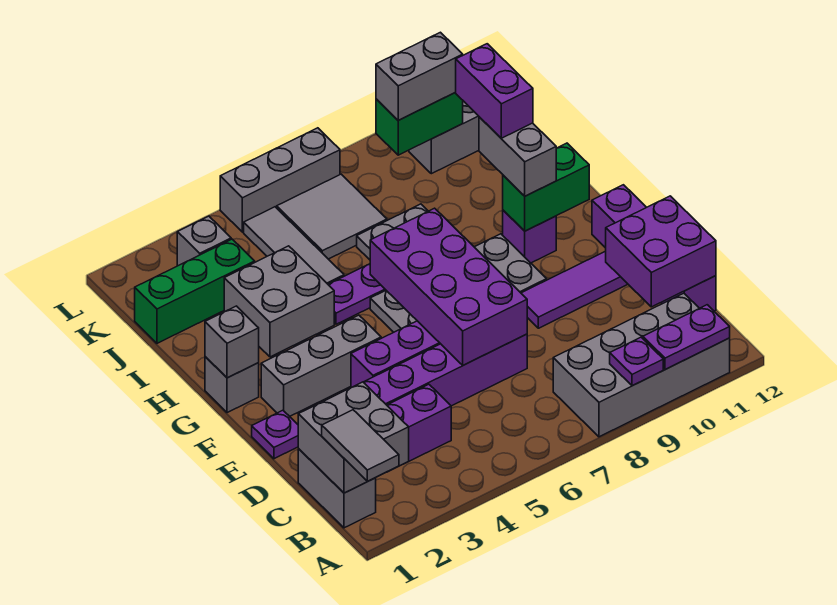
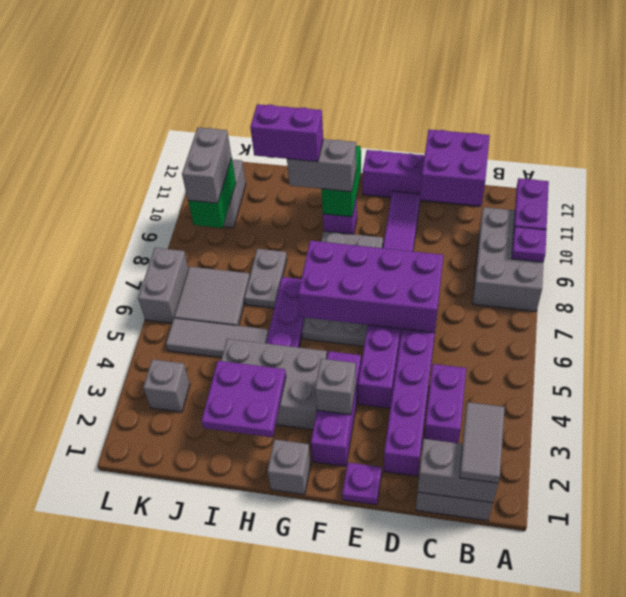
grey 1x2 tile [322,410,399,481] -> grey 1x2 tile turned to [460,402,505,483]
grey 2x4 brick [553,293,730,437] -> grey 2x3 brick [473,207,543,311]
grey 2x2 brick [298,382,409,493] -> grey 1x2 brick [418,439,498,503]
grey 1x3 brick [261,315,381,416] -> purple 1x3 brick [311,351,361,466]
grey 1x1 brick [205,306,259,378] -> grey 1x1 brick moved to [315,359,356,415]
none -> purple 2x2 plate [201,361,286,437]
grey 2x2 brick [224,246,334,357] -> grey 2x3 brick [221,339,327,430]
green 1x3 brick [135,239,255,343] -> none
grey 1x3 brick [220,128,340,232] -> grey 1x2 brick [138,248,189,323]

